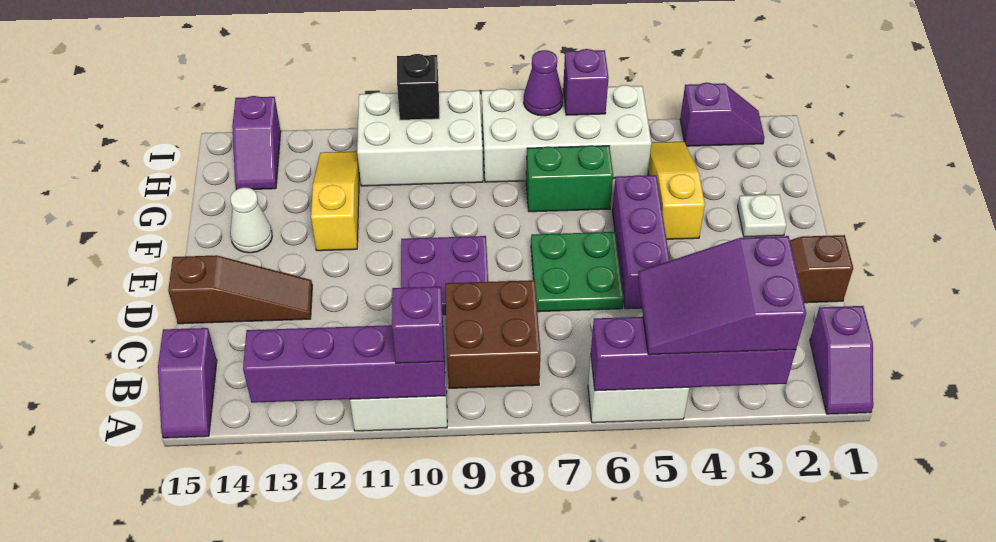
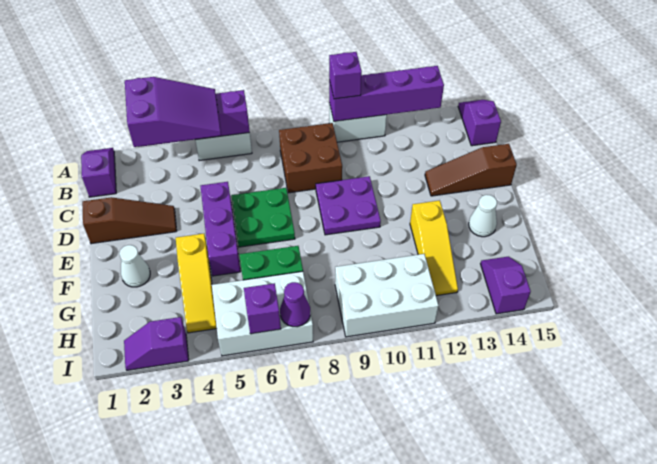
white 1x1 plate [738,194,786,237] -> white 1x1 cone [119,245,150,287]
white 2x4 brick [482,85,651,182] -> white 2x3 brick [212,271,313,356]
black 1x1 brick [397,54,439,120] -> none

